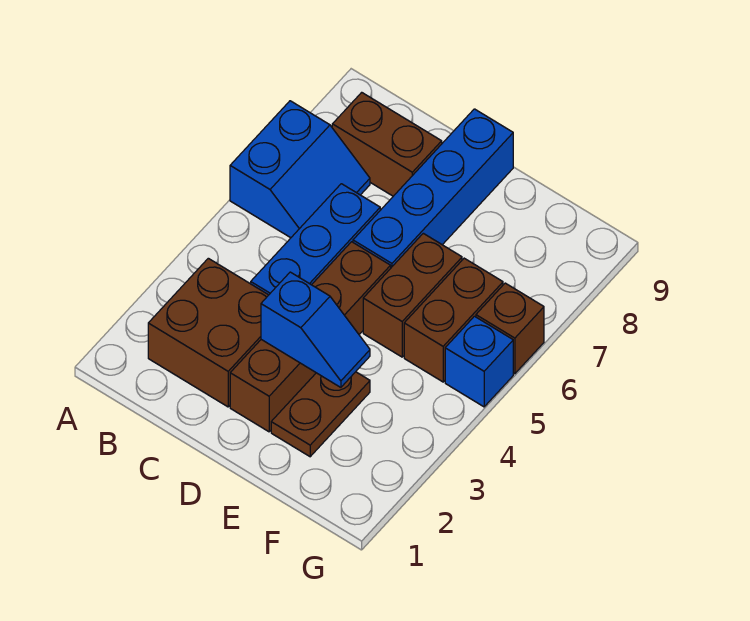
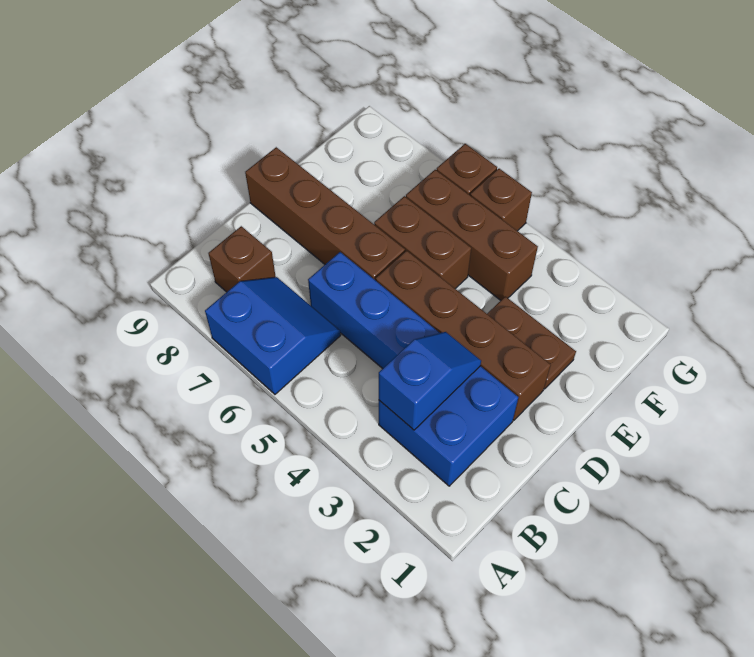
brown 2x2 brick [148,258,268,407] -> blue 2x2 brick [379,366,518,486]
brown 1x2 brick [332,92,442,196] -> brown 1x1 brick [208,226,276,292]
blue 1x2 slope [261,272,370,387] -> blue 1x2 slope moved to [379,332,481,430]
blue 1x4 brick [353,109,513,267] -> brown 1x4 brick [245,147,405,281]
brown 1x2 brick [404,258,503,382] -> brown 1x3 brick [406,170,538,300]
blue 1x1 brick [445,316,513,407] -> brown 1x1 brick [470,169,532,231]

